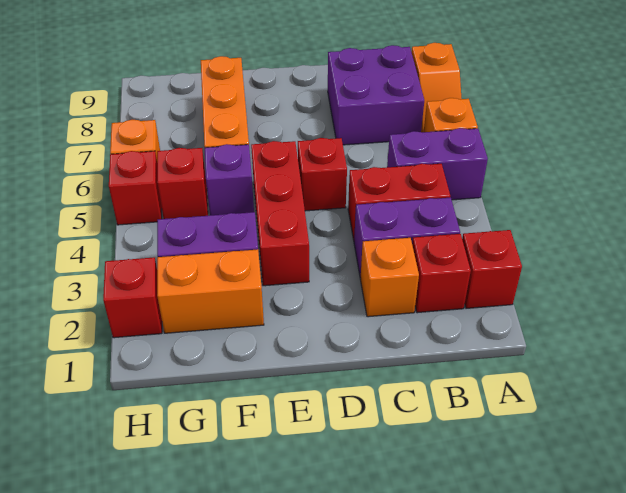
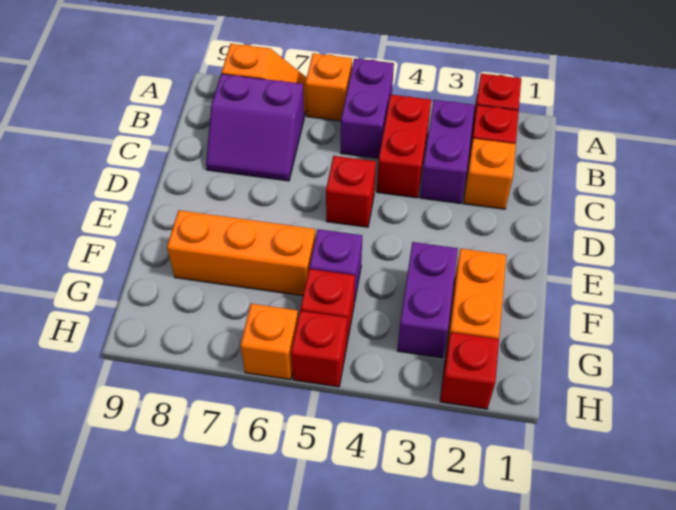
purple 2x2 brick [328,45,424,145] -> purple 2x2 slope [206,74,304,181]
red 1x3 brick [251,141,309,286] -> none

